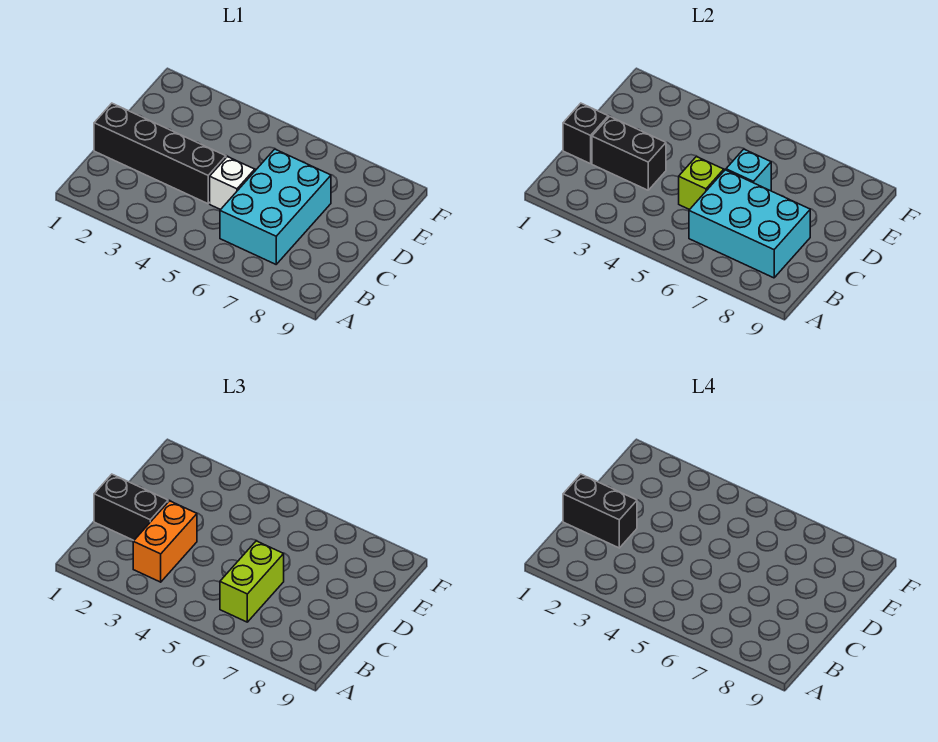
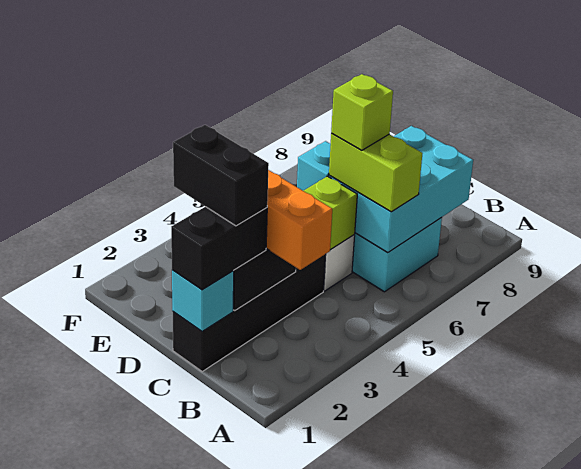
black 1x1 brick [563,103,608,164] -> cyan 1x1 brick [172,270,234,331]
black 1x2 brick [563,474,637,548] -> black 1x2 brick turned to [173,125,269,226]
none -> lime 1x1 brick [331,74,393,150]

